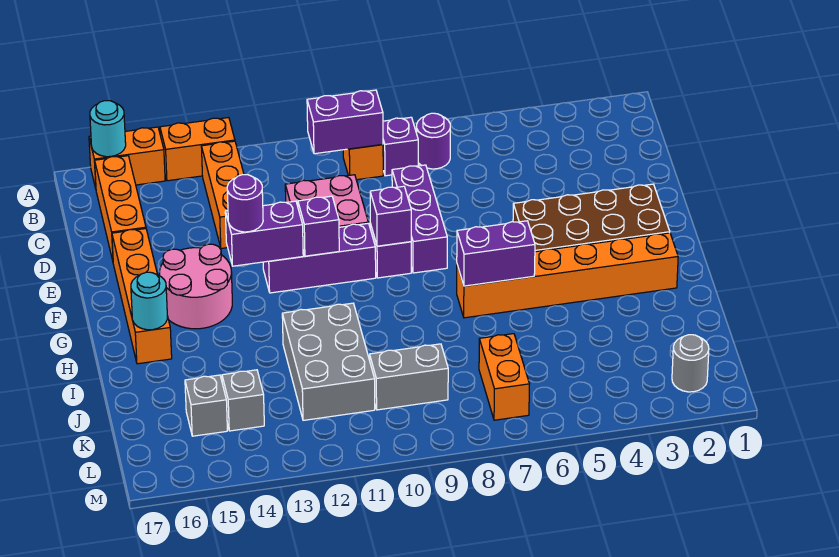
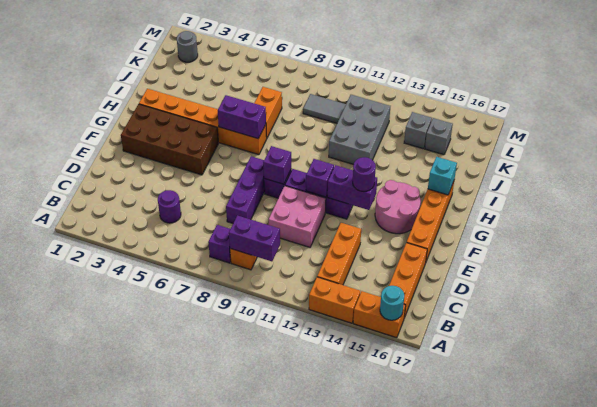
purple 1x1 round brick [417,113,450,169] -> purple 1x1 round brick moved to [158,190,181,223]
cyan 1x1 round brick [131,272,167,330] -> cyan 1x1 brick [428,157,457,195]
orange 1x2 brick [479,334,529,420] -> orange 1x2 brick moved to [254,87,282,138]
grey 1x2 brick [370,344,448,410] -> grey 1x2 tile [303,94,346,123]

